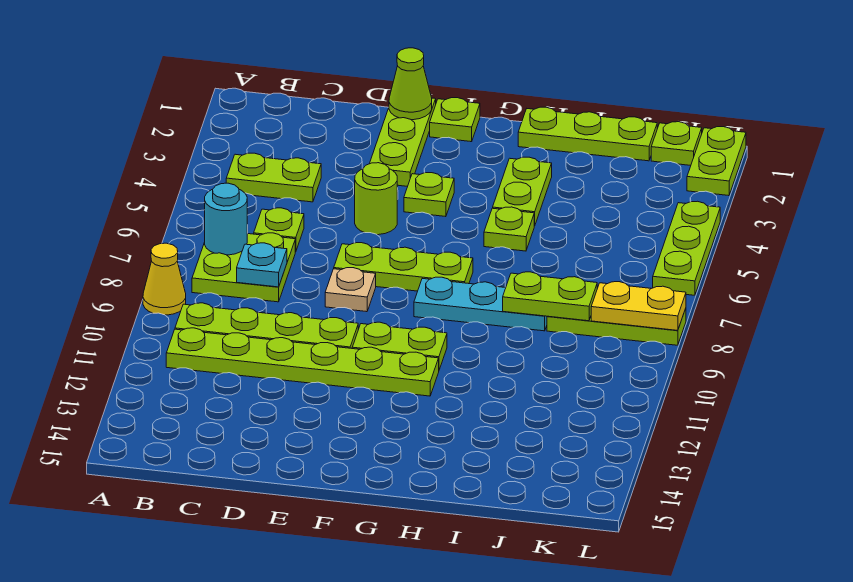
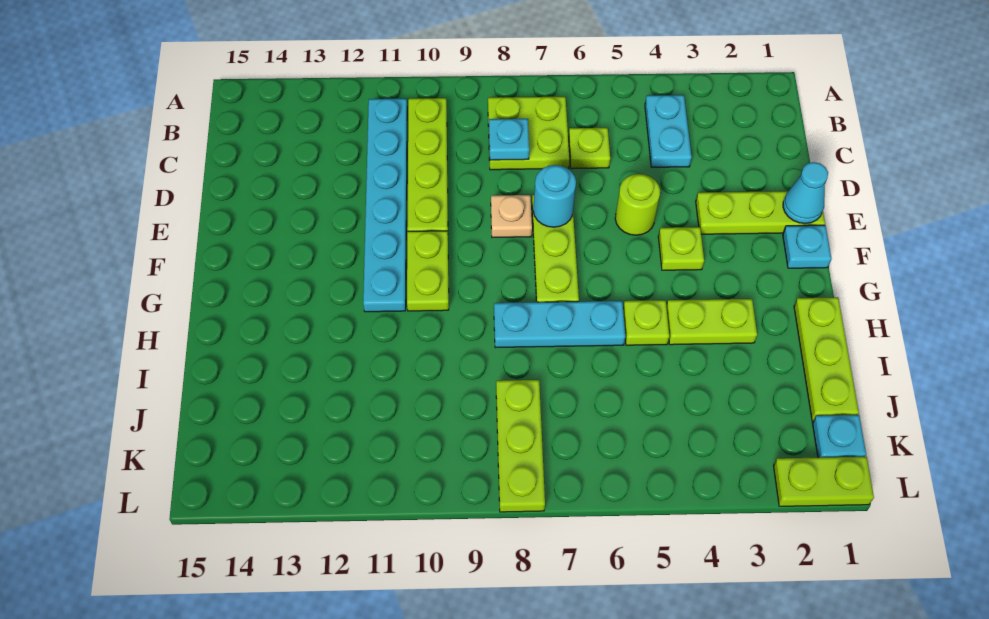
yellow 1x1 cone [143,243,186,315] -> none
lime 1x2 plate [226,153,321,202] -> cyan 1x2 plate [645,95,692,167]
cyan 1x1 round brick [205,183,248,255] -> cyan 1x1 round brick moved to [533,165,576,227]
lime 1x6 plate [166,328,439,396] -> cyan 1x6 plate [363,99,407,312]
lime 1x1 cone [389,48,432,120] -> cyan 1x1 cone [783,162,828,224]
lime 1x1 plate [430,98,480,142] -> cyan 1x1 plate [783,225,832,268]
cyan 1x3 plate [414,277,547,331] -> cyan 1x3 plate turned to [494,301,625,348]
lime 1x2 plate [503,272,597,321] -> none
lime 1x1 plate [651,122,702,165] -> cyan 1x1 plate [812,415,866,458]
yellow 1x2 plate [591,282,686,330] -> none
lime 1x3 plate [653,201,720,295] -> none

